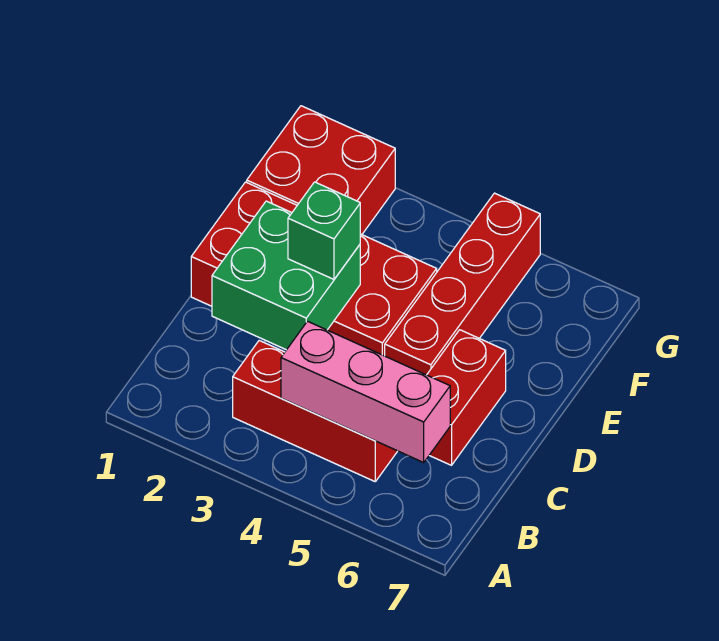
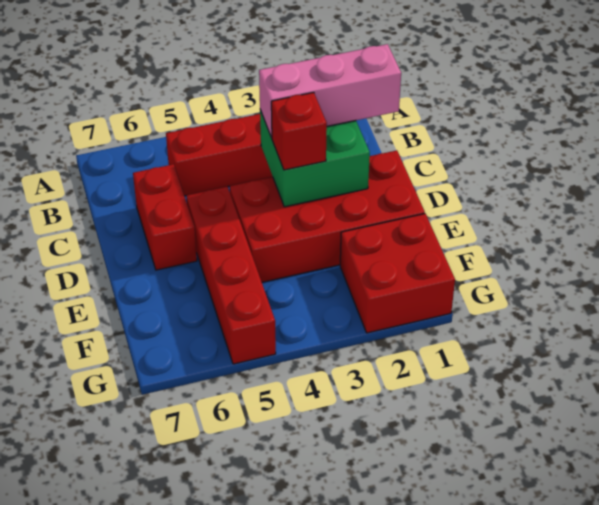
pink 1x3 brick [281,321,450,462] -> pink 1x3 brick moved to [259,44,401,138]
green 1x1 brick [288,182,360,279] -> red 1x1 brick [271,92,327,170]

